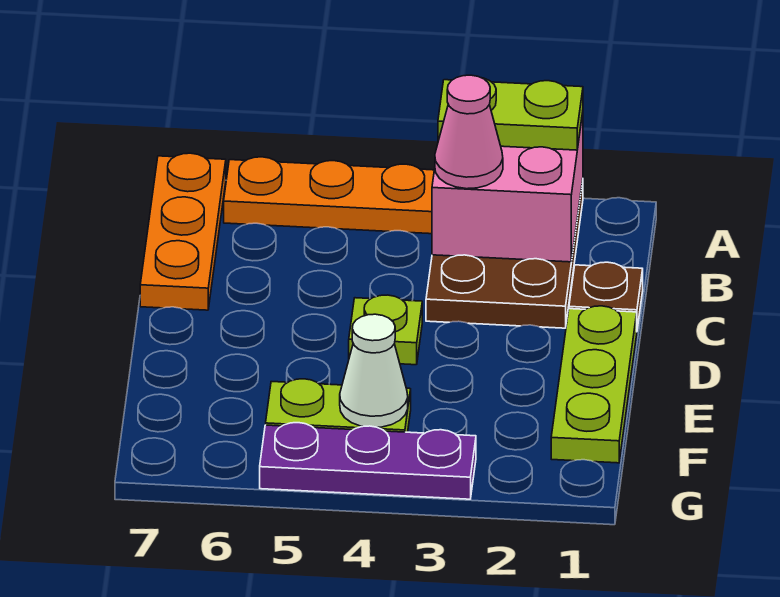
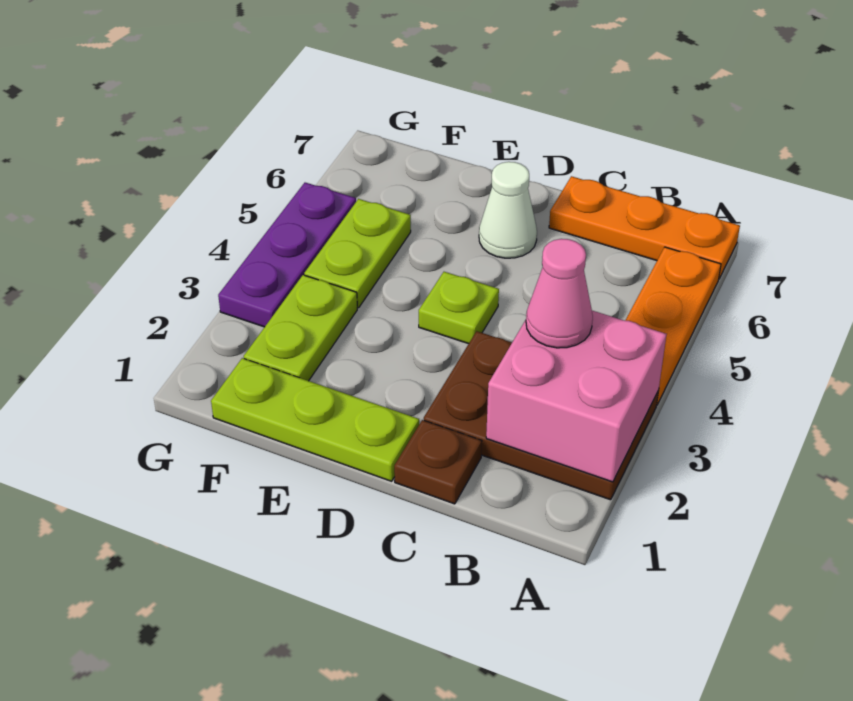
lime 1x2 plate [438,78,583,150] -> lime 1x2 plate moved to [244,275,357,381]
white 1x1 cone [340,314,408,427] -> white 1x1 cone moved to [479,162,537,258]

